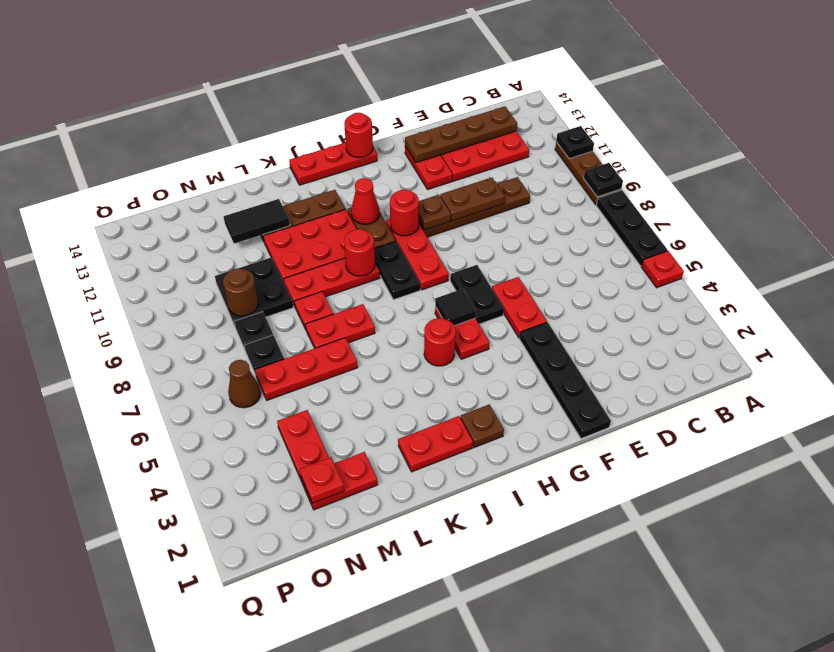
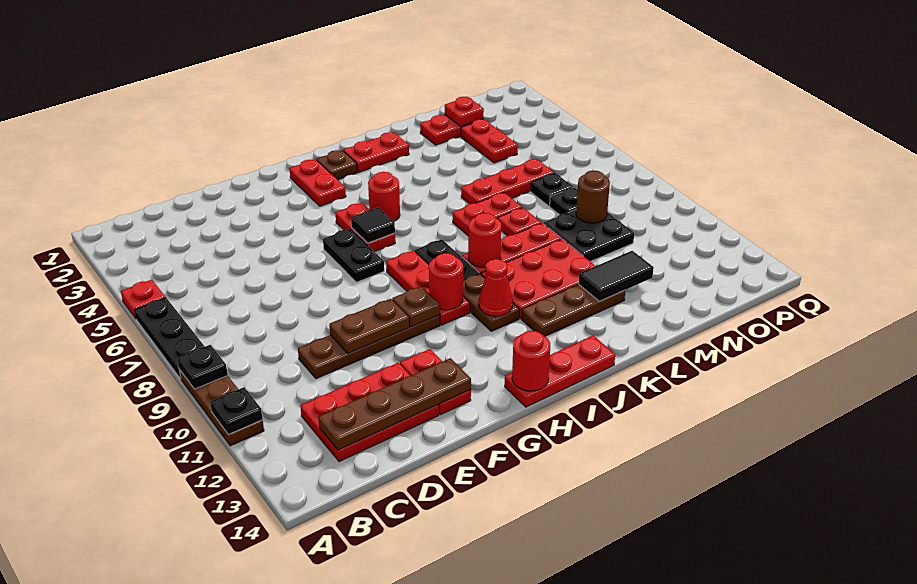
black 1x4 plate [520,322,611,439] -> none
red 1x2 plate [492,277,547,338] -> red 1x2 plate moved to [289,159,346,206]
brown 1x1 cone [228,360,261,408] -> none

